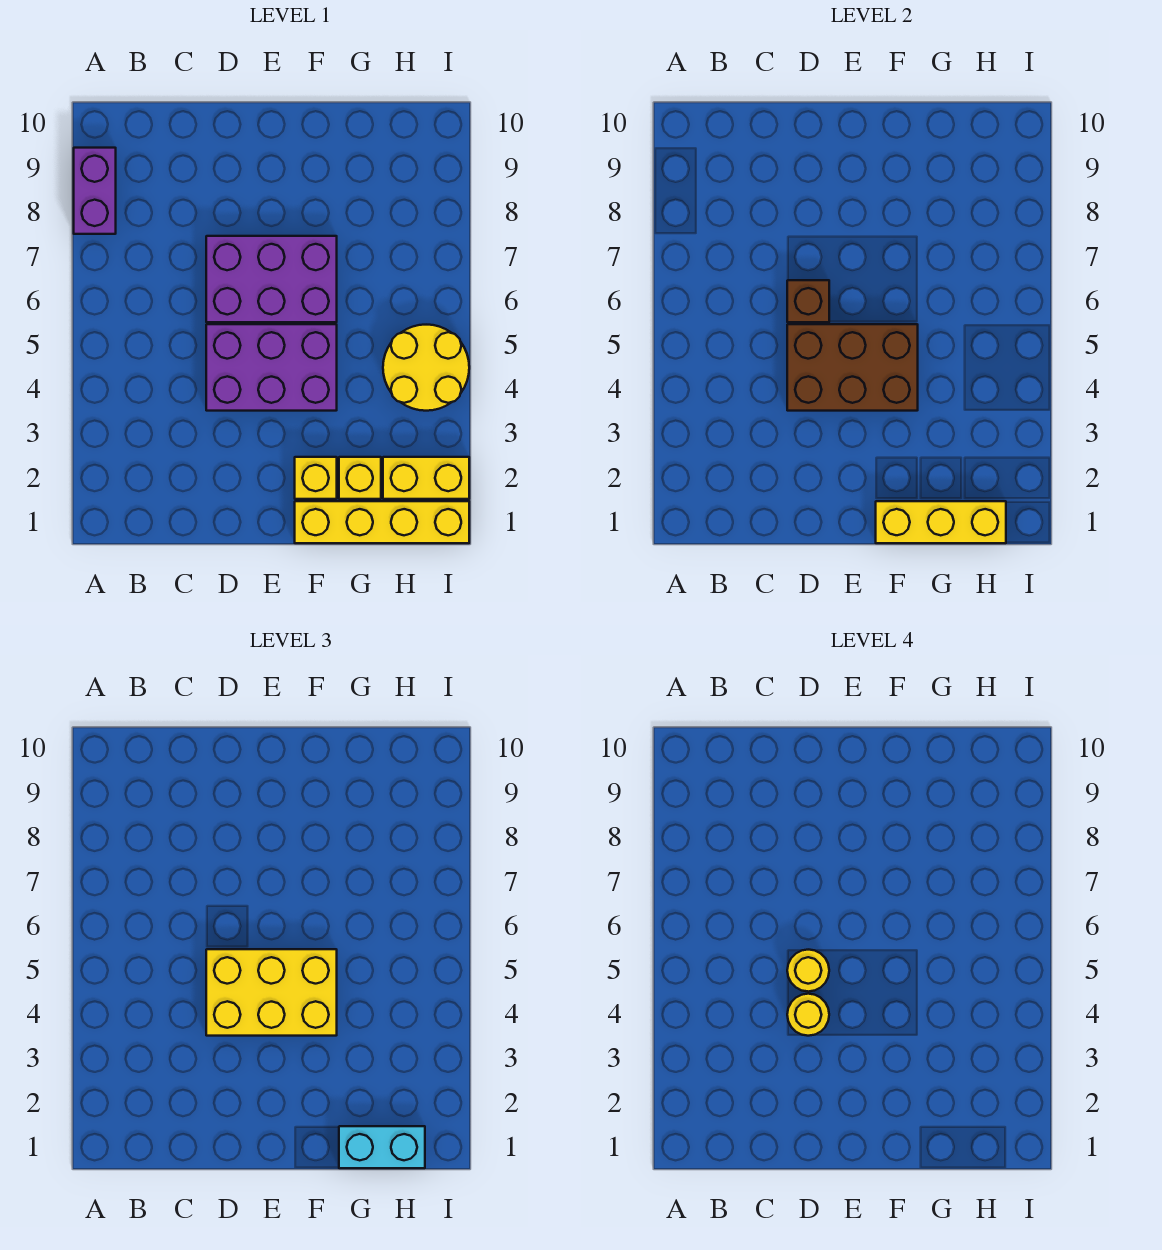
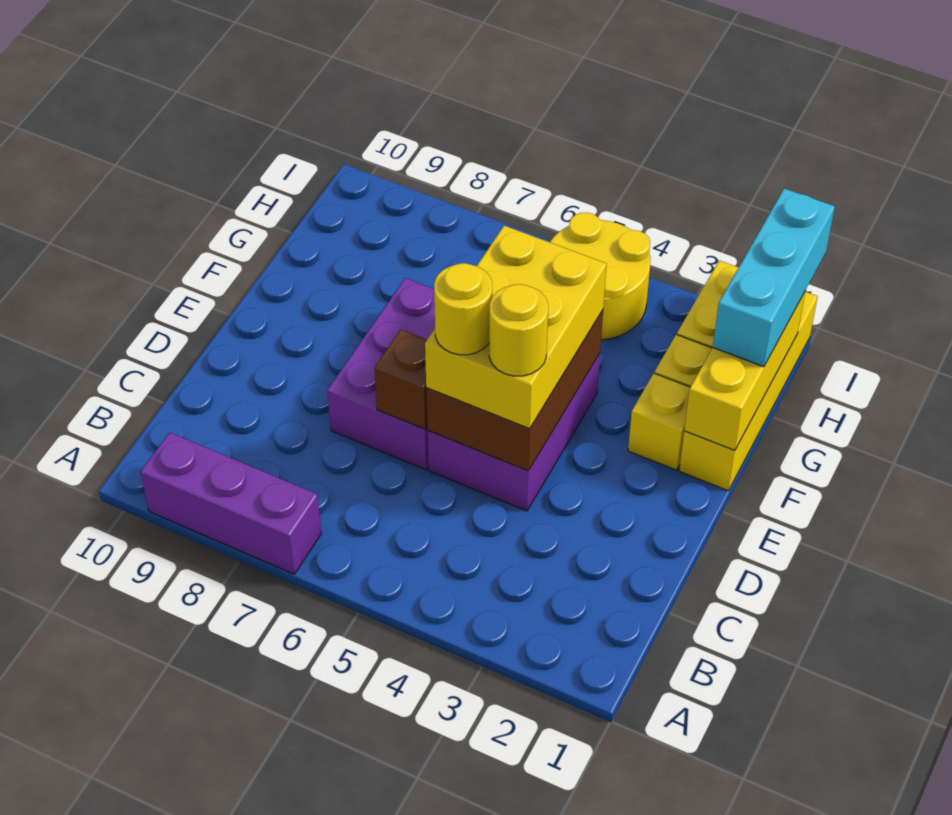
purple 1x2 brick [74,148,116,234] -> purple 1x3 brick [140,432,321,574]
cyan 1x2 brick [339,1126,425,1168] -> cyan 1x3 brick [713,188,835,367]

